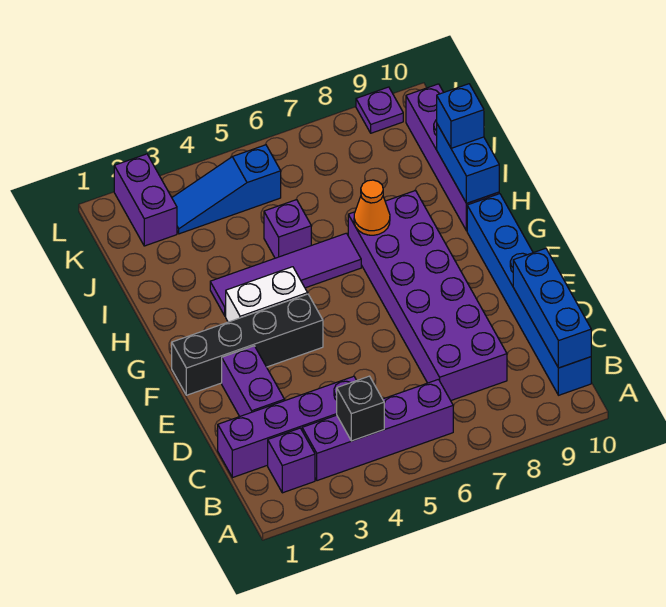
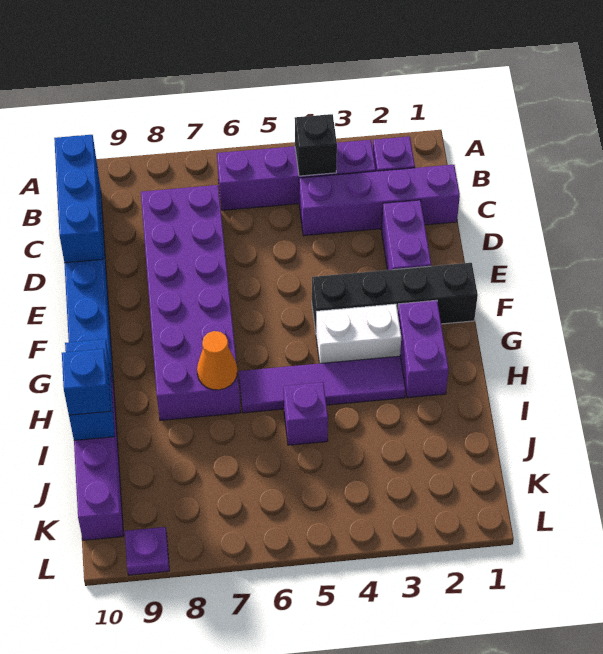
purple 1x2 brick [114,154,177,246] -> purple 1x2 brick moved to [398,300,449,398]
blue 1x3 slope [172,145,281,234] -> none

